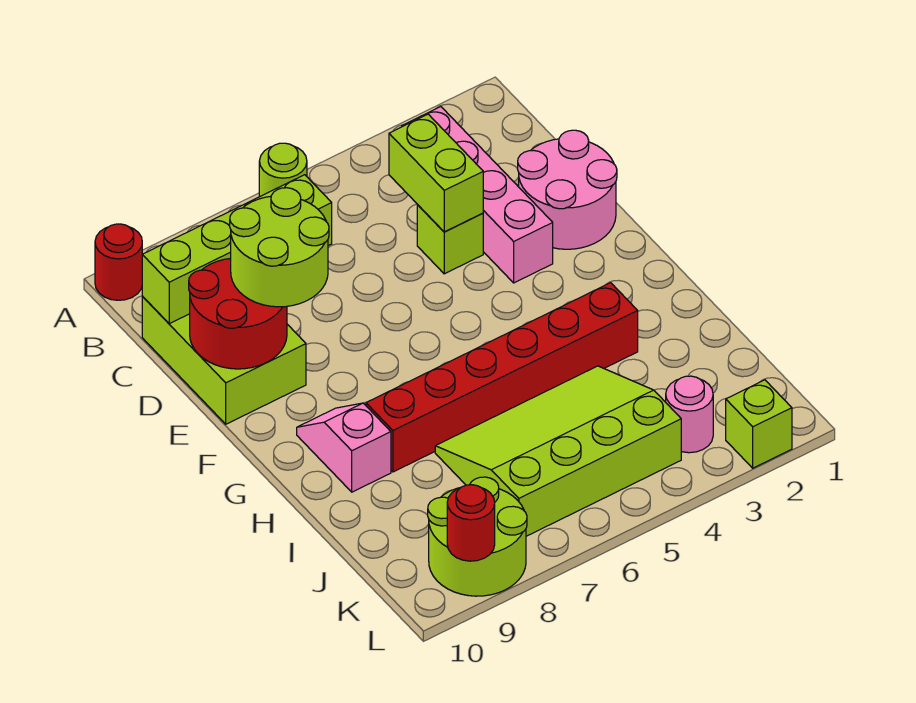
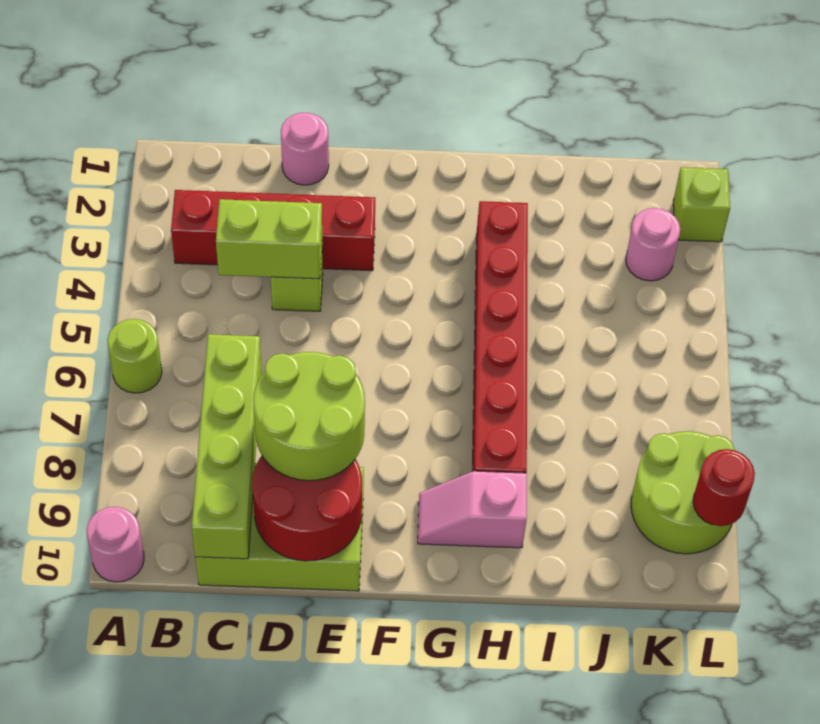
red 1x1 round brick [95,224,142,300] -> pink 1x1 round brick [87,507,144,582]
pink 1x4 brick [402,107,553,283] -> red 1x4 brick [171,190,375,271]
pink 2x2 round brick [518,130,617,249] -> pink 1x1 round brick [281,113,329,185]
lime 3x4 slope [435,366,681,536] -> none

